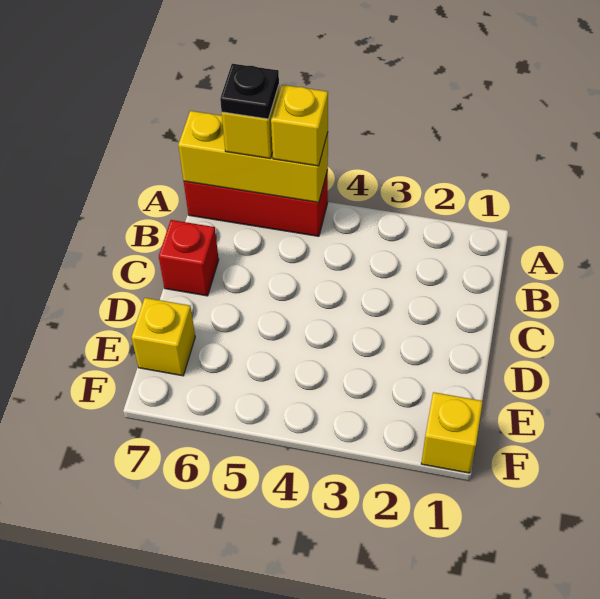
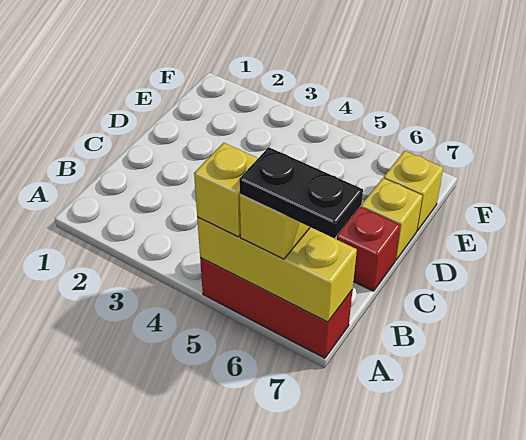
black 1x1 plate [220,64,279,119] -> black 1x2 plate [239,147,363,238]
yellow 1x1 brick [421,392,483,473] -> yellow 1x1 brick moved to [361,178,422,260]

